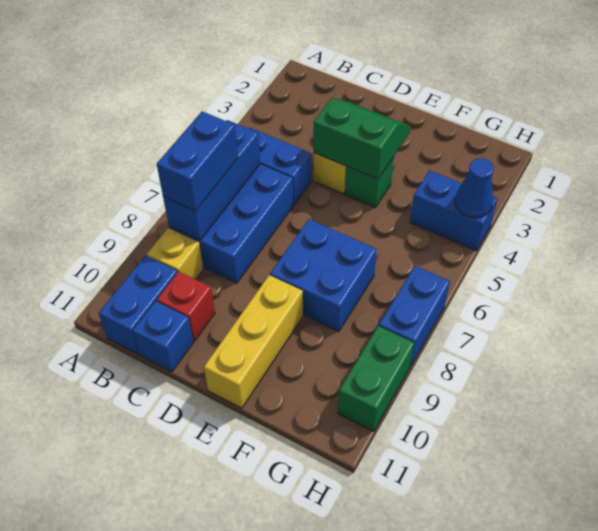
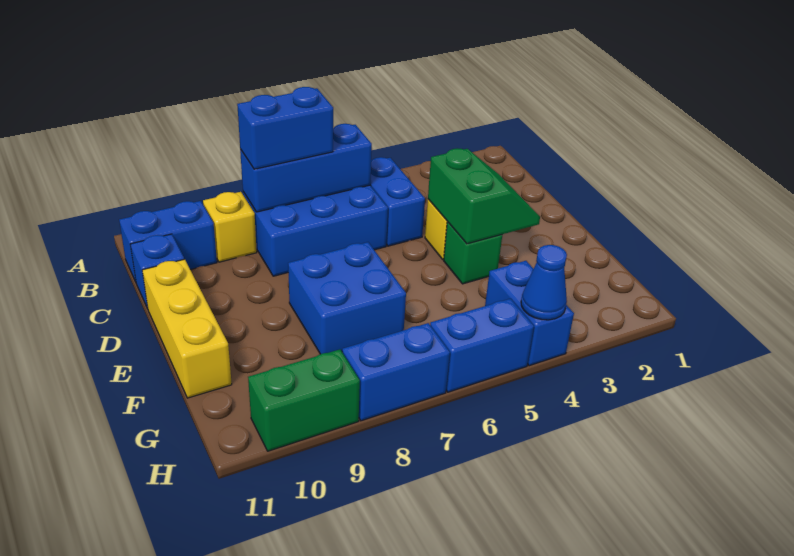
red 1x1 brick [157,272,215,341] -> none
yellow 1x3 brick [204,275,303,408] -> yellow 1x3 brick turned to [142,259,232,398]
none -> blue 1x2 brick [430,299,534,392]

